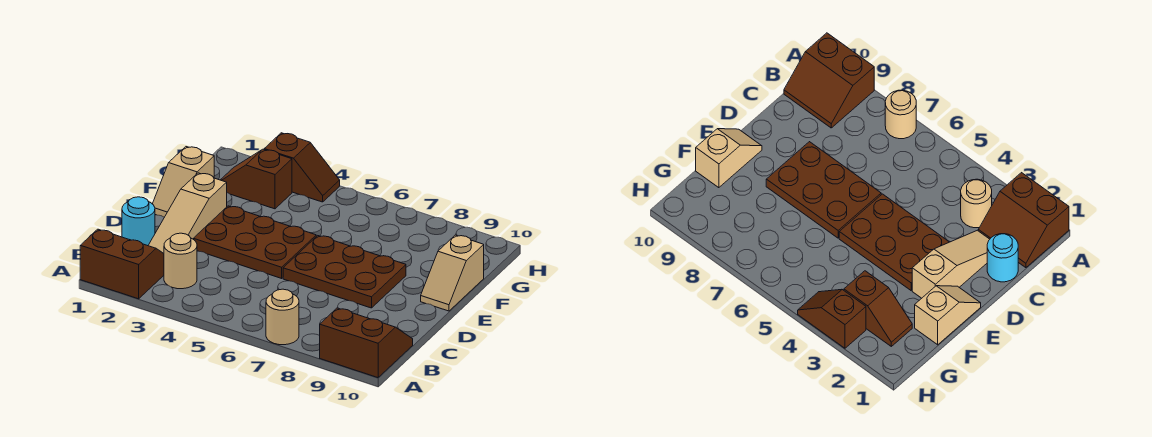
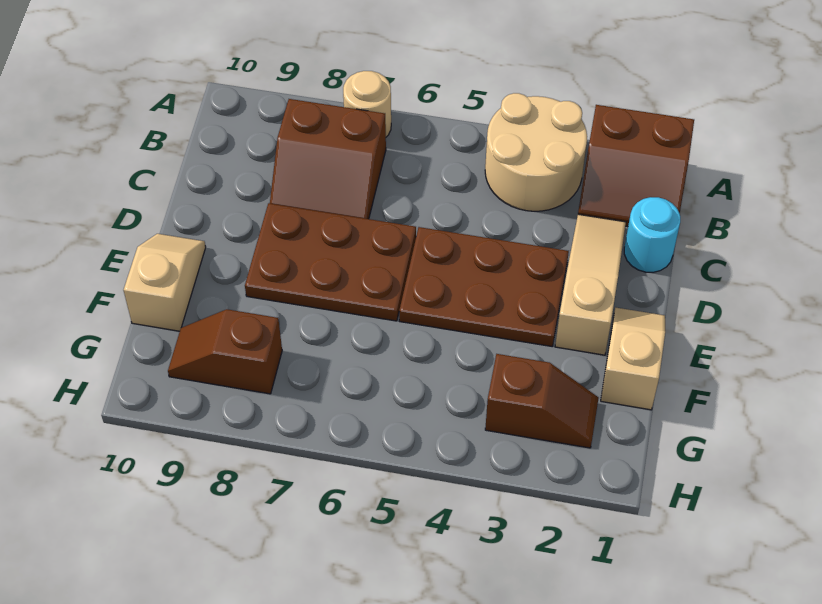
brown 2x2 slope [320,308,413,378] -> brown 2x2 slope moved to [270,99,386,219]
tan 1x1 round brick [164,233,197,289] -> tan 2x2 round brick [485,93,587,211]
brown 1x2 slope [264,133,340,202] -> brown 1x2 slope moved to [168,309,282,394]

